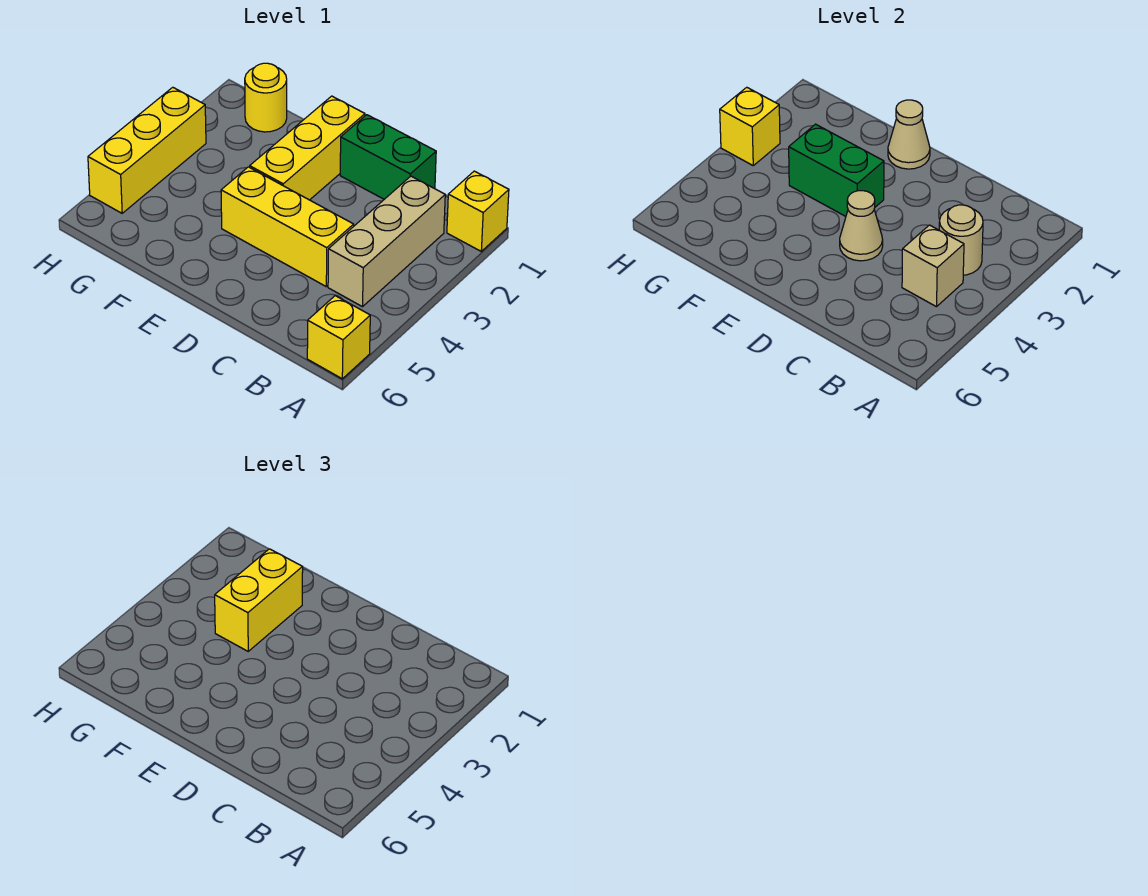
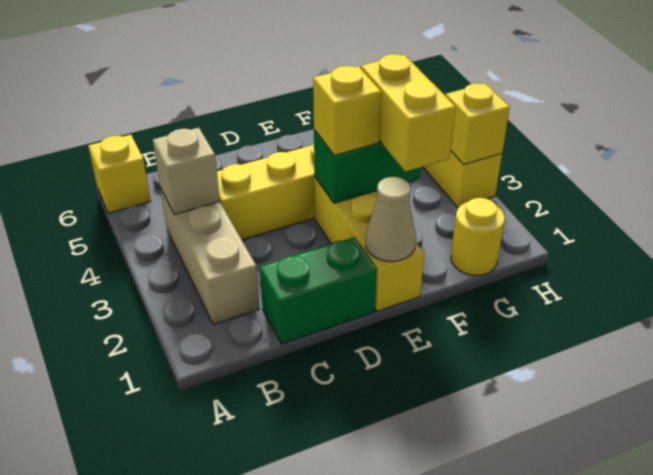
yellow 1x1 brick [447,171,509,251] -> yellow 1x1 brick moved to [313,66,381,155]
tan 1x1 round brick [939,205,983,275] -> none
tan 1x1 cone [840,191,883,261] -> none

